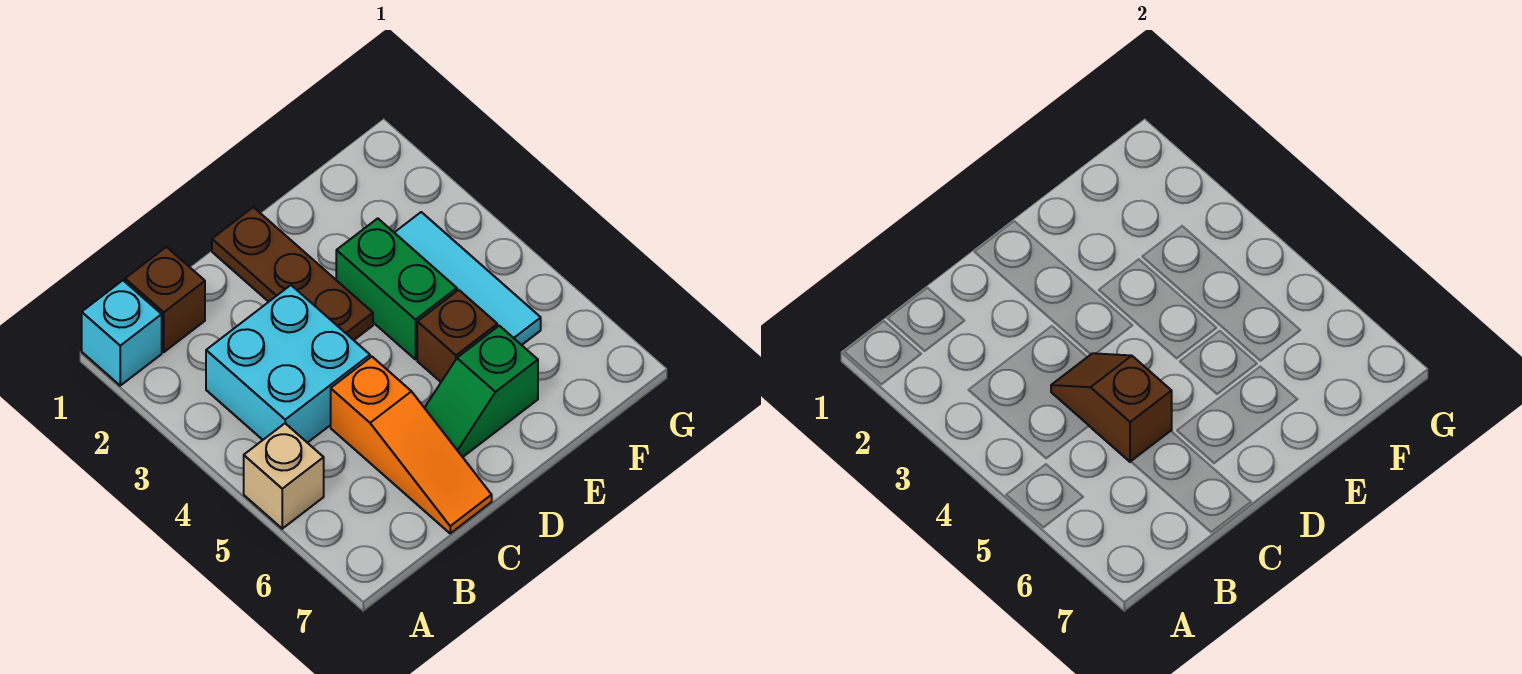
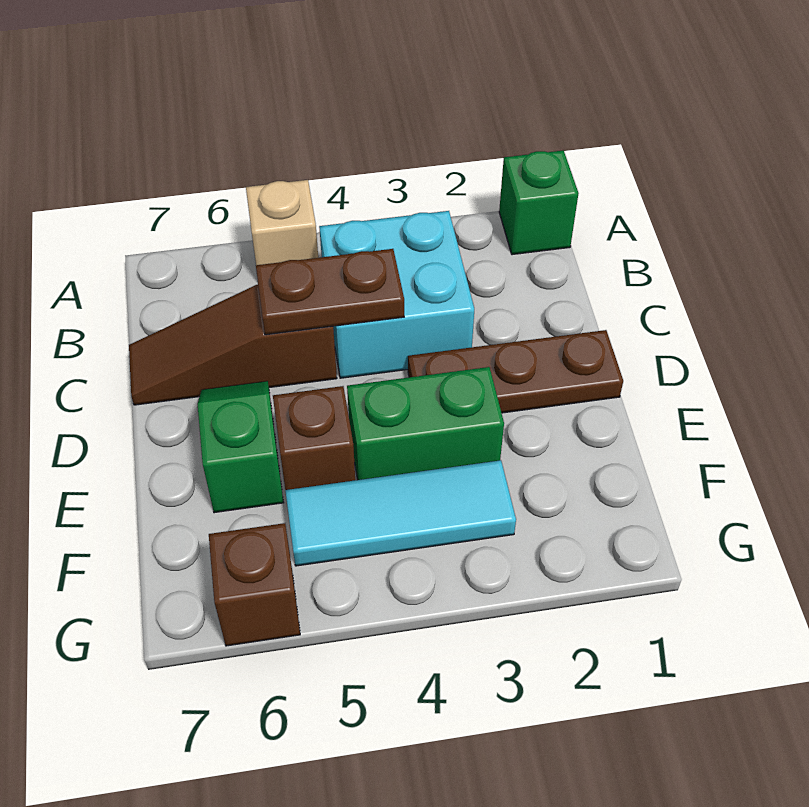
cyan 1x1 brick [82,280,162,386] -> green 1x1 brick [499,150,579,255]
brown 1x1 brick [125,247,205,352] -> brown 1x1 brick moved to [209,523,300,646]
brown 1x2 slope [1051,353,1172,462] -> brown 1x2 plate [256,249,404,335]
orange 1x3 slope [331,357,492,533] -> brown 1x3 slope [129,285,337,405]

